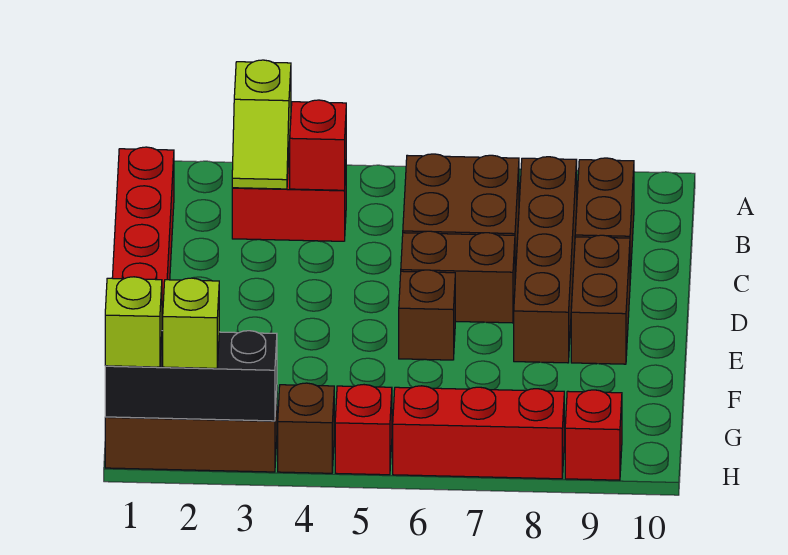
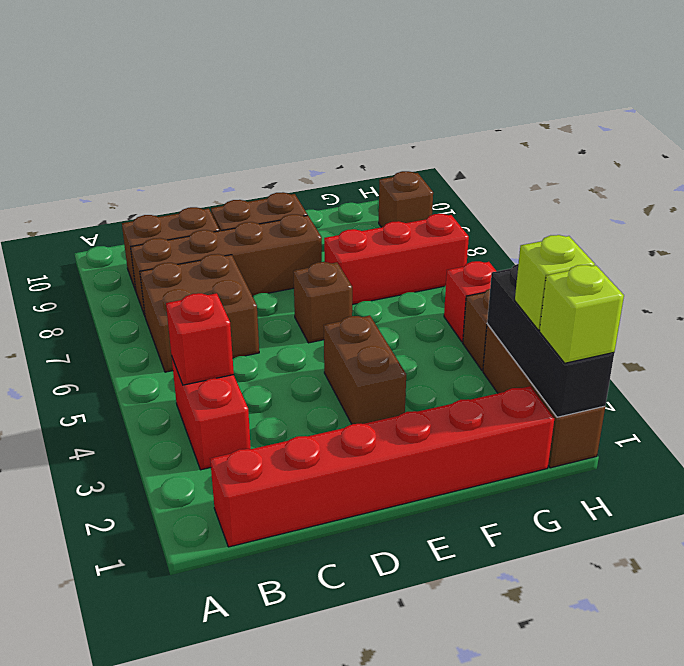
lime 1x2 slope [232,60,291,189] -> none
brown 1x2 brick [401,231,515,323] -> brown 1x2 brick moved to [324,316,406,424]
red 1x3 brick [393,386,564,479] -> red 1x3 brick turned to [324,214,469,305]
red 1x1 brick [565,390,622,480] -> brown 1x1 brick [379,171,433,227]

